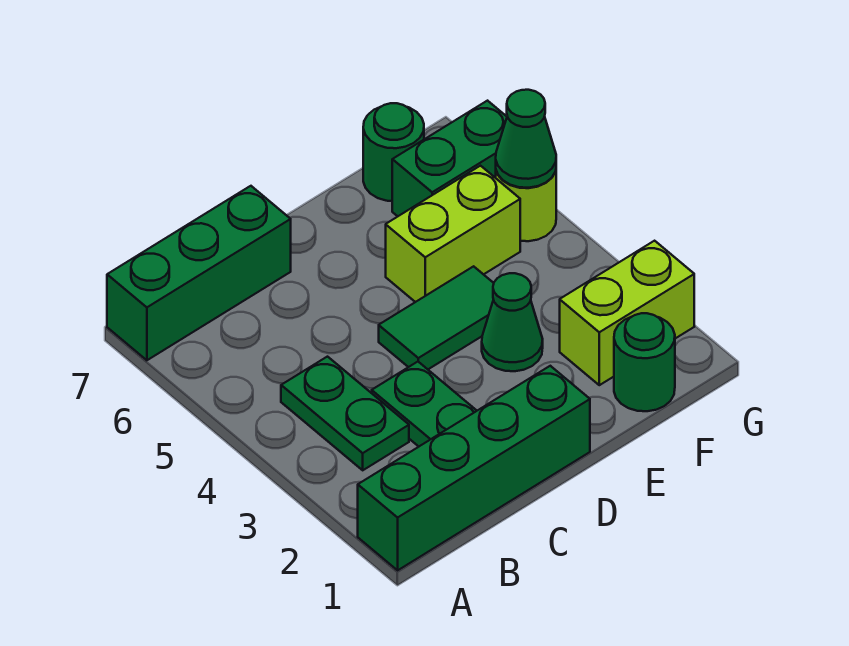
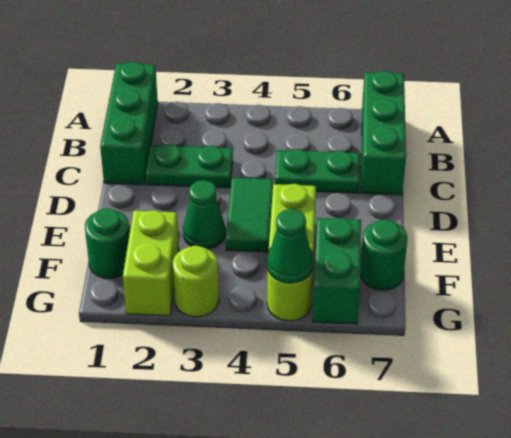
green 1x4 brick [358,366,590,570] -> green 1x3 brick [100,62,158,185]
green 1x2 plate [281,357,409,470] -> green 1x2 plate moved to [275,149,360,193]
none -> lime 1x1 round brick [173,246,219,317]

